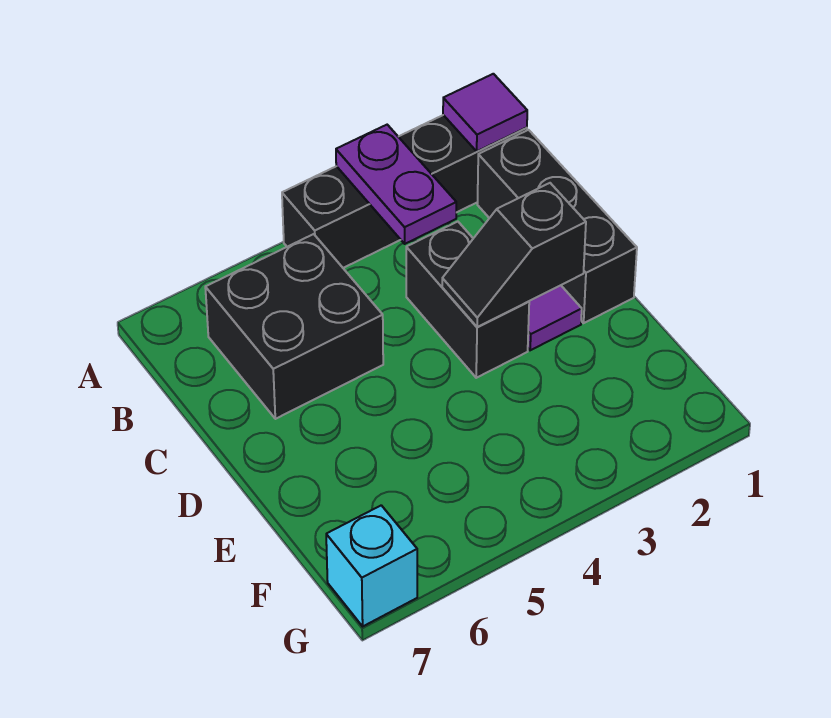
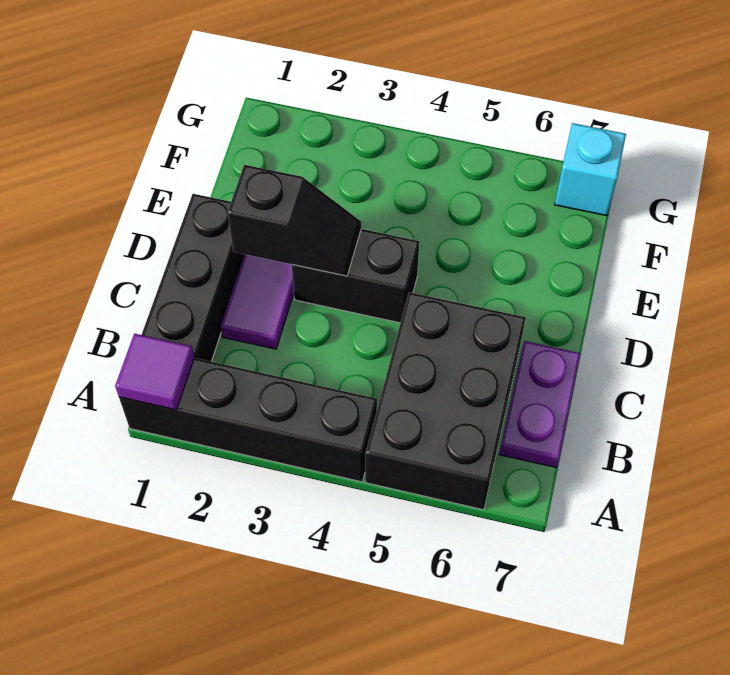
purple 1x2 plate [336,125,456,244] -> purple 1x2 plate moved to [499,341,580,467]
black 2x2 brick [205,234,383,419] -> black 2x3 brick [365,292,526,510]
black 1x2 brick [406,222,529,378] -> black 1x2 brick turned to [292,229,419,323]

